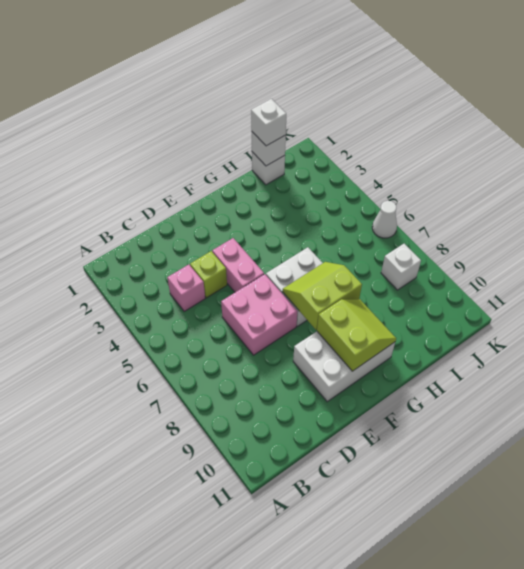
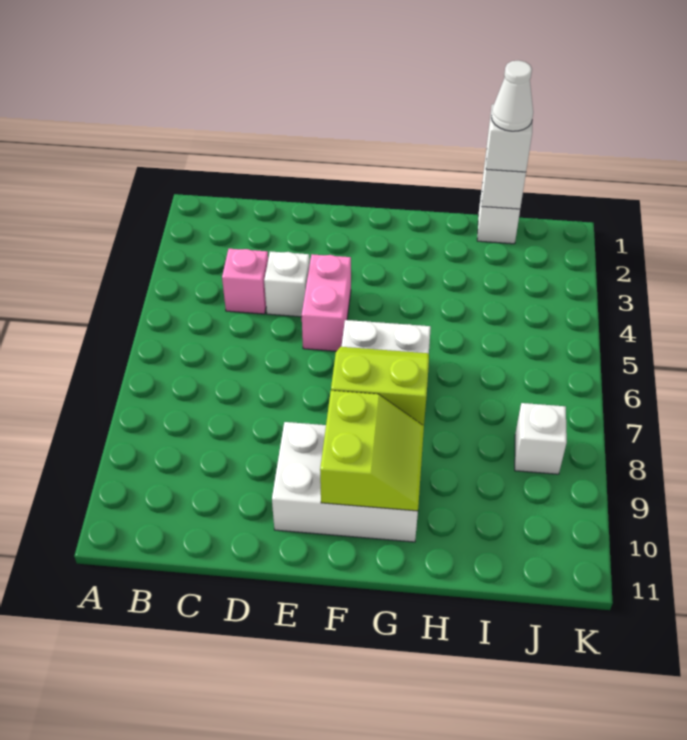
lime 1x1 brick [190,251,227,298] -> white 1x1 brick [264,252,310,317]
pink 2x2 brick [221,274,298,355] -> none
white 1x1 cone [372,201,397,238] -> white 1x1 cone moved to [491,60,533,131]

